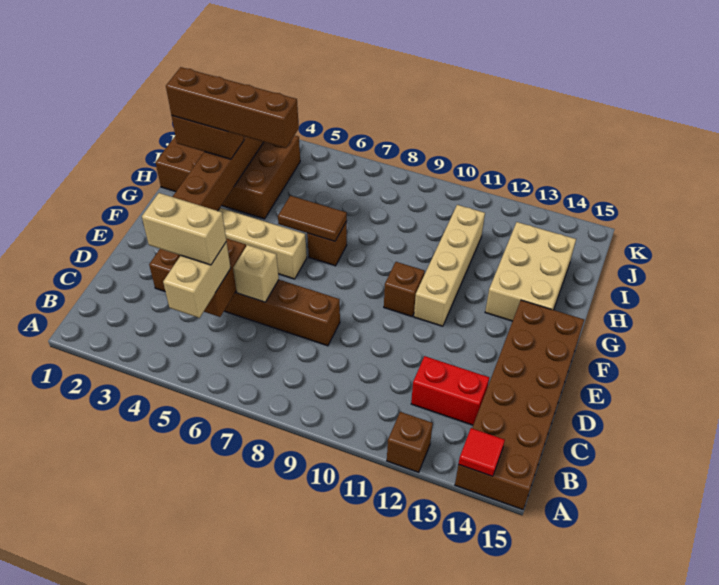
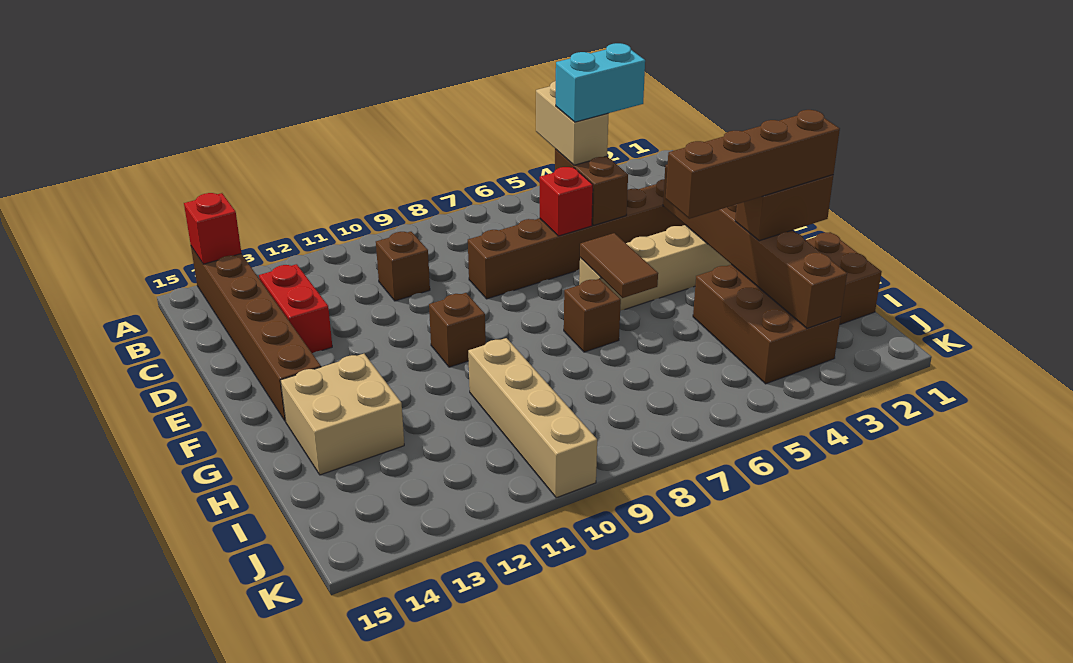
brown 1x1 brick [387,412,433,472] -> brown 1x1 brick moved to [376,232,430,301]
brown 2x6 brick [455,300,584,510] -> brown 1x6 brick [191,246,321,421]
red 1x1 tile [458,428,505,476] -> red 1x1 brick [184,193,242,264]
tan 1x2 brick [142,193,226,265] -> cyan 1x2 brick [556,43,645,122]
red 1x2 brick [411,356,489,425] -> red 1x2 brick turned to [259,264,332,353]
tan 1x1 brick [233,245,279,302] -> red 1x1 brick [540,167,593,236]
tan 1x4 brick [414,205,485,326] -> tan 1x4 brick moved to [468,338,597,498]
brown 1x2 tile [278,196,347,241] -> brown 1x2 tile turned to [580,233,658,298]
tan 2x3 brick [485,222,576,321] -> tan 2x2 brick [280,354,404,475]

